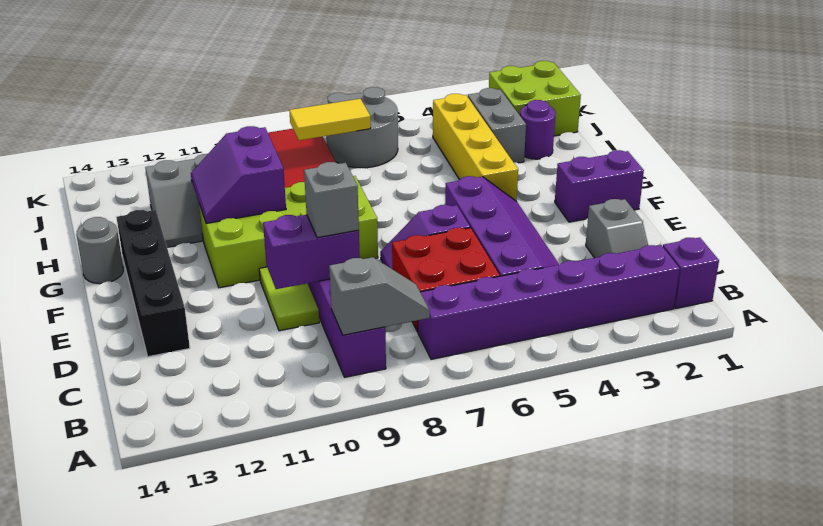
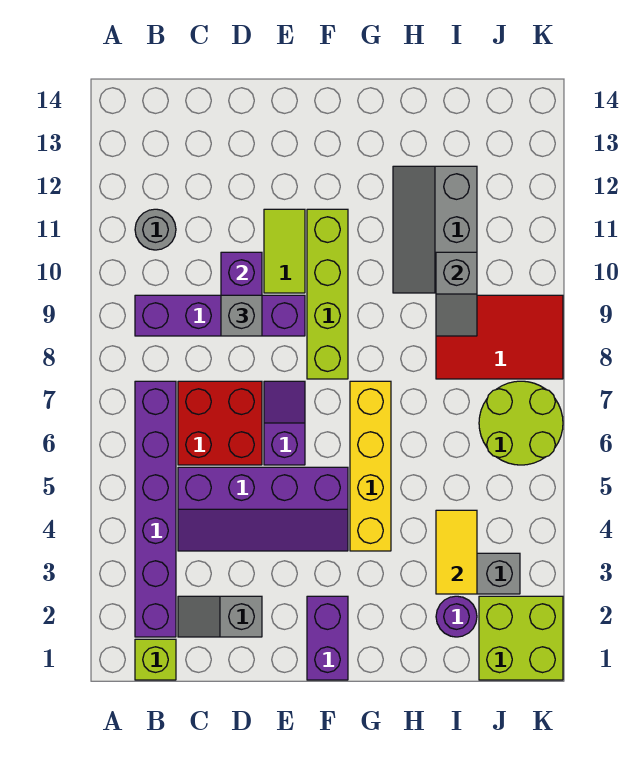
purple 1x1 brick [663,237,719,308] -> lime 1x1 brick [135,639,176,680]
grey 1x2 slope [329,257,430,335] -> grey 1x2 slope moved to [436,252,477,336]
lime 1x2 tile [259,267,319,331] -> lime 1x2 tile turned to [264,209,305,293]
black 1x4 brick [116,210,190,357] -> none
lime 2x4 brick [199,176,378,288] -> lime 1x4 brick [307,209,348,379]
yellow 1x4 brick [433,94,518,201] -> yellow 1x4 brick turned to [350,381,391,551]
purple 2x2 slope [191,126,286,223] -> none
grey 1x1 round brick [76,217,123,284] -> grey 1x1 round brick moved to [135,209,176,250]
grey 2x2 round brick [326,87,398,168] -> lime 2x2 round brick [479,381,563,465]
yellow 1x2 tile [289,99,371,140] -> yellow 1x2 tile moved to [436,510,477,594]

